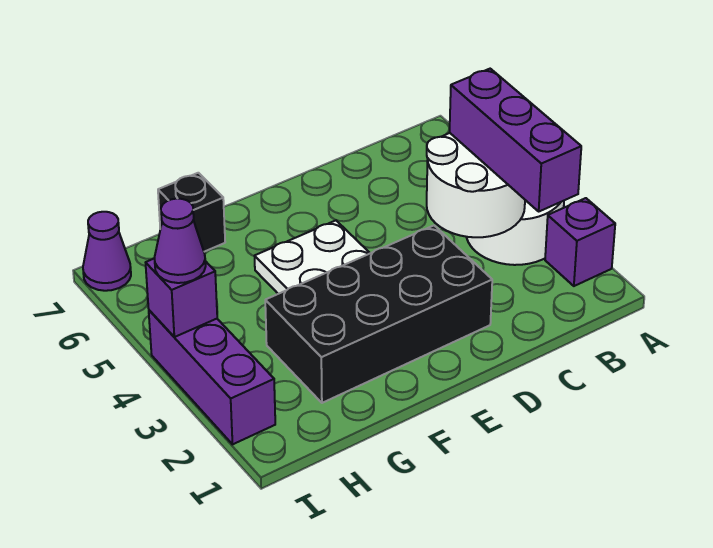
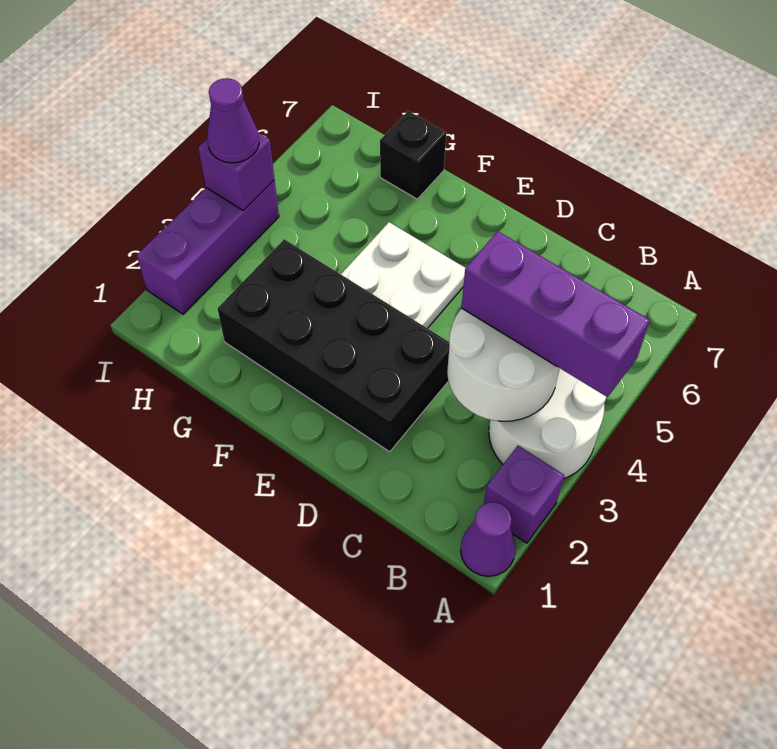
purple 1x3 brick [450,69,581,211] -> purple 1x3 brick turned to [461,231,650,397]
purple 1x1 cone [83,212,131,291] -> purple 1x1 cone moved to [461,502,516,576]

